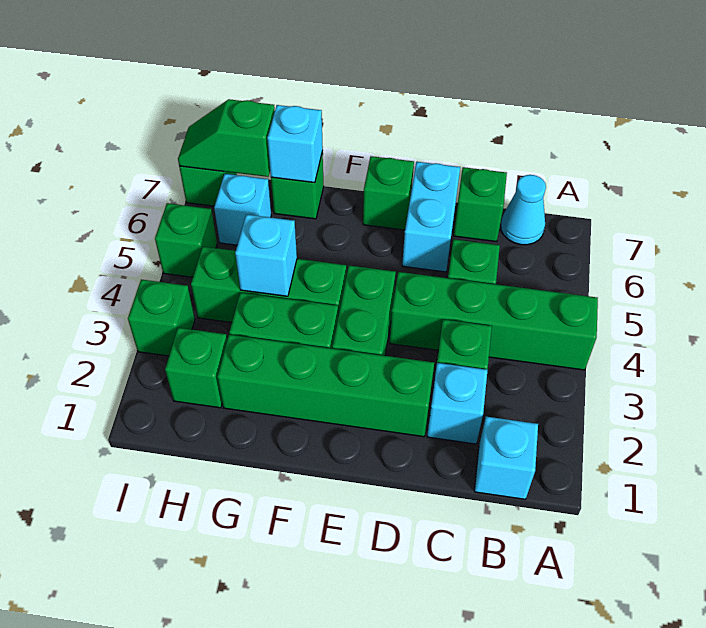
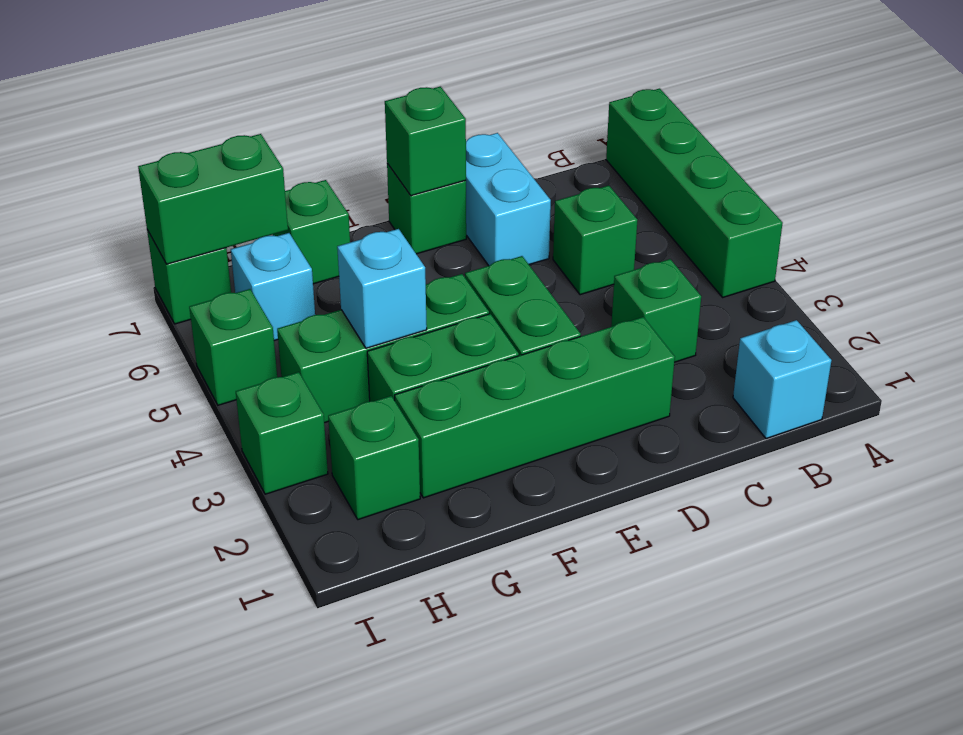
green 1x4 brick [390,272,598,370] -> green 1x4 brick turned to [606,88,783,297]
cyan 1x1 cone [501,175,546,245] -> none
cyan 1x1 brick [427,363,488,444] -> none
green 1x1 brick [453,167,507,242] -> green 1x1 brick moved to [385,87,466,196]
cyan 1x1 brick [267,105,323,183] -> none
green 1x2 slope [178,99,275,177] -> green 1x2 brick [138,134,288,264]

